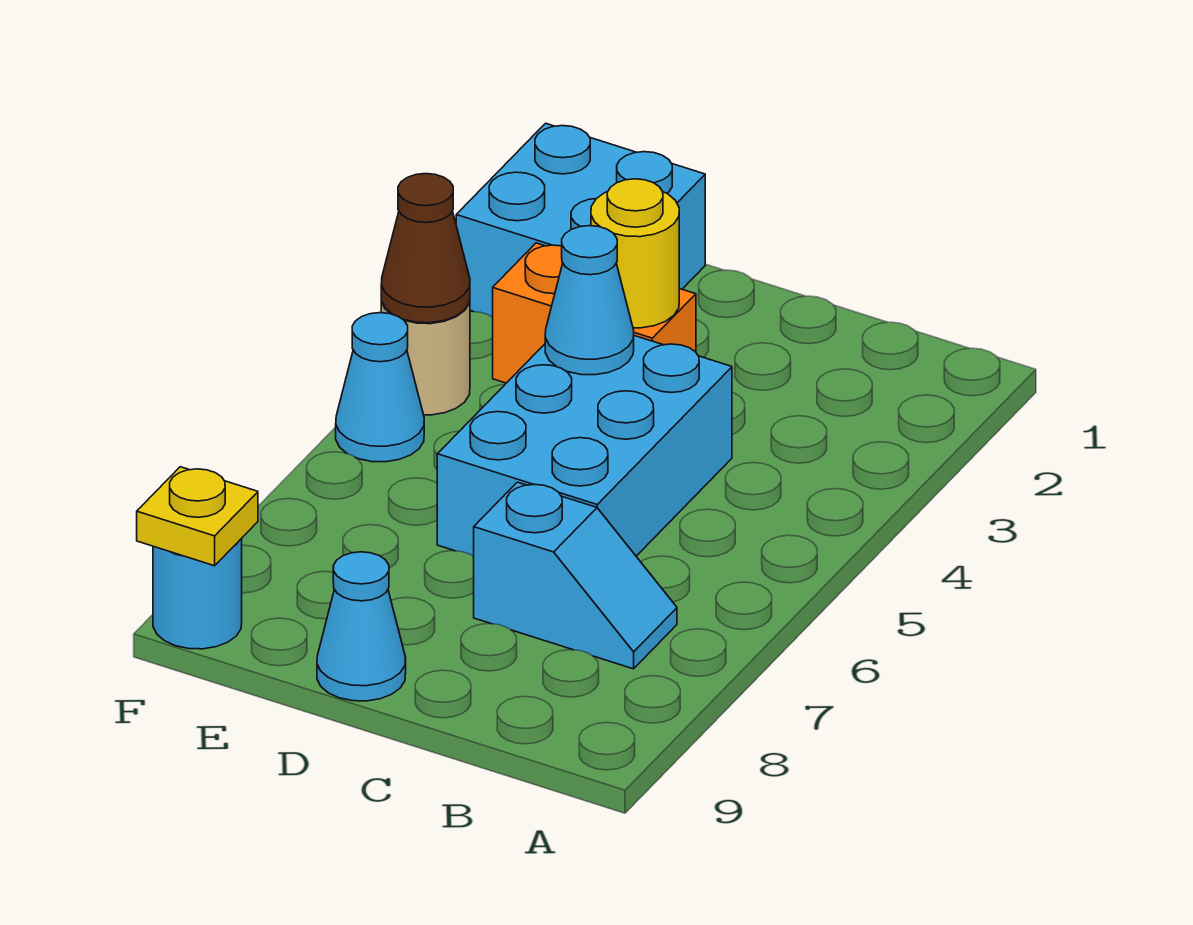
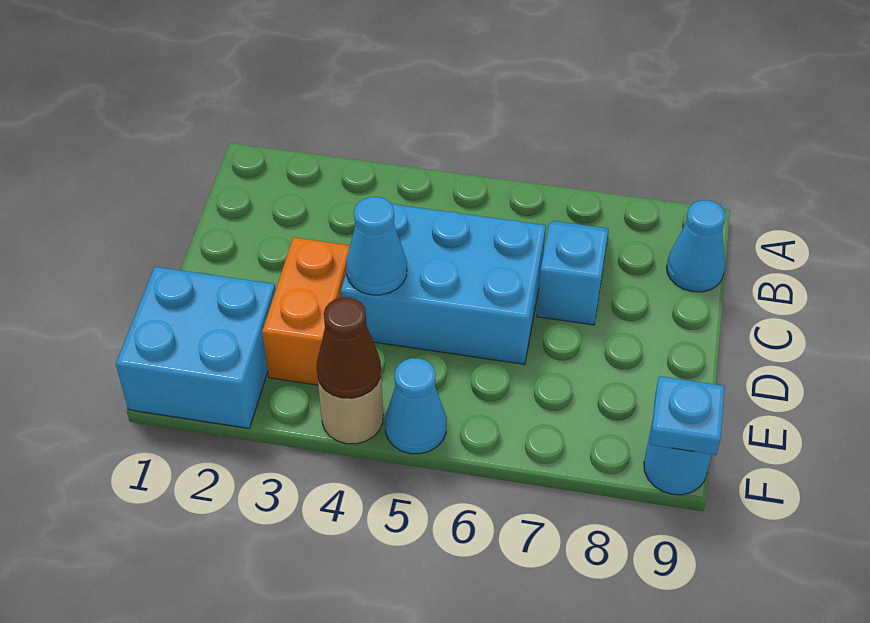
yellow 1x1 round brick [591,179,679,328] -> none
cyan 1x1 cone [317,552,406,701] -> cyan 1x1 cone moved to [667,200,725,292]
yellow 1x1 plate [137,467,258,566] -> cyan 1x1 plate [650,376,725,455]

